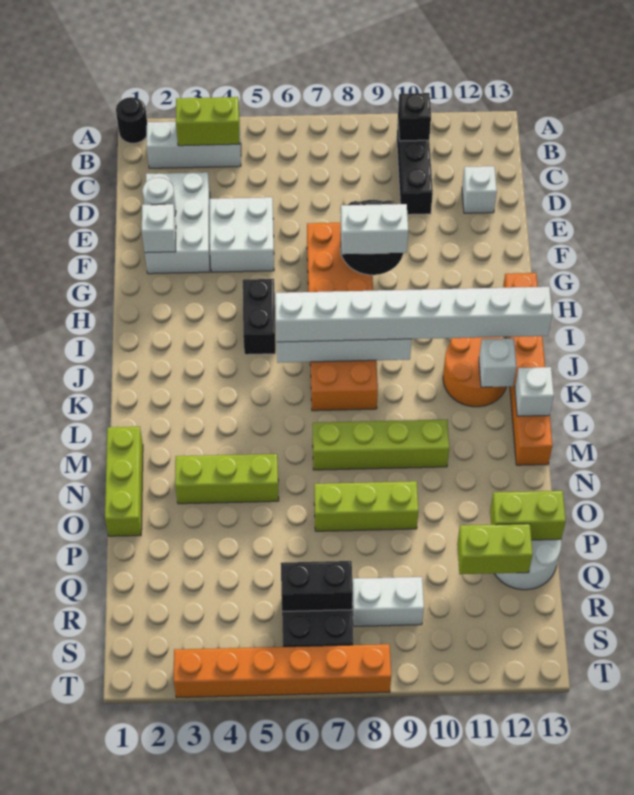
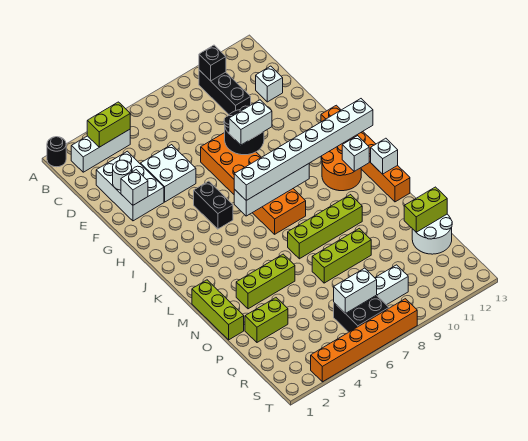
lime 1x2 brick [457,524,533,574] -> lime 1x2 brick moved to [245,298,288,342]
black 1x2 brick [281,561,353,611] -> white 1x2 brick [334,268,377,314]

